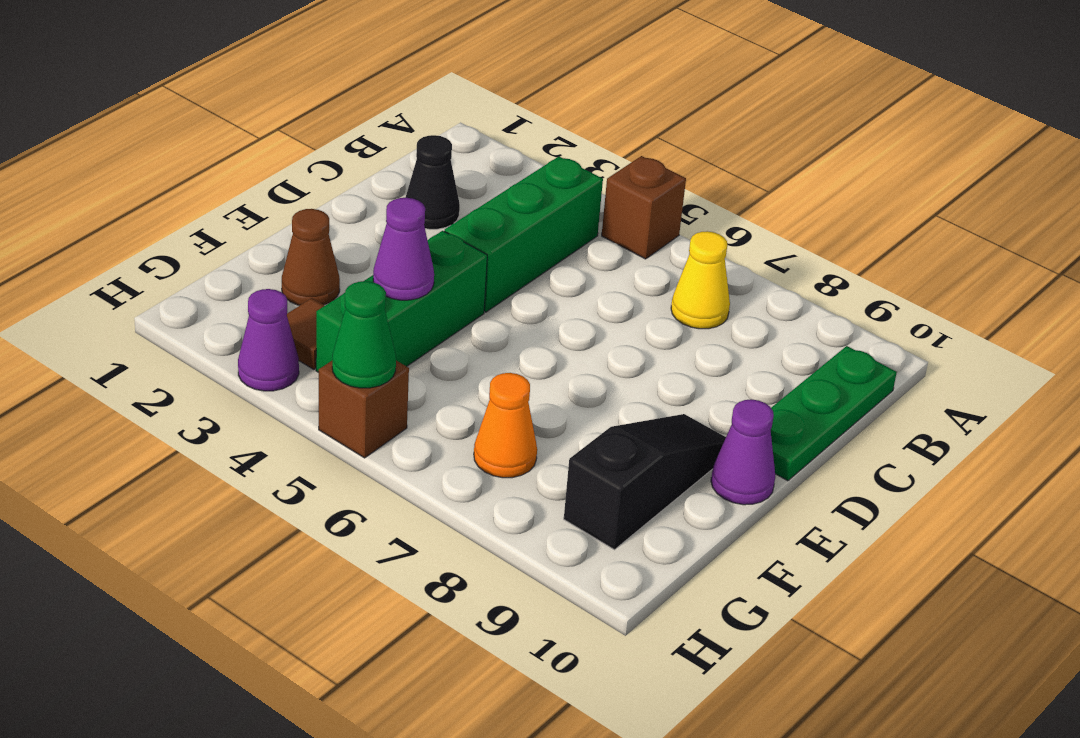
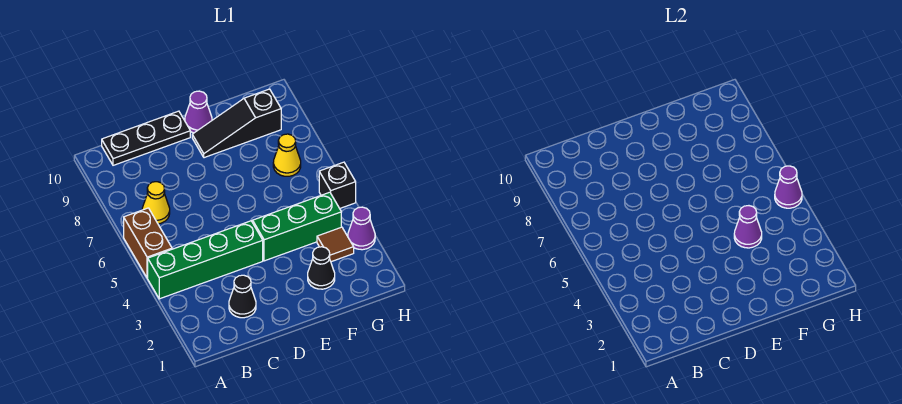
brown 1x1 brick [602,156,686,259] -> brown 1x2 brick [124,208,172,278]
green 1x3 brick [444,157,603,312] -> green 1x4 brick [148,221,263,299]
green 1x3 plate [771,346,897,481] -> black 1x3 plate [102,111,190,165]
brown 1x1 cone [282,209,340,306] -> black 1x1 cone [308,247,335,289]
orange 1x1 cone [474,373,537,478] -> yellow 1x1 cone [273,134,301,176]
brown 1x1 brick [319,361,409,458] -> black 1x1 brick [319,162,356,208]
green 1x1 cone [332,281,396,388] -> purple 1x1 cone [775,166,802,208]

